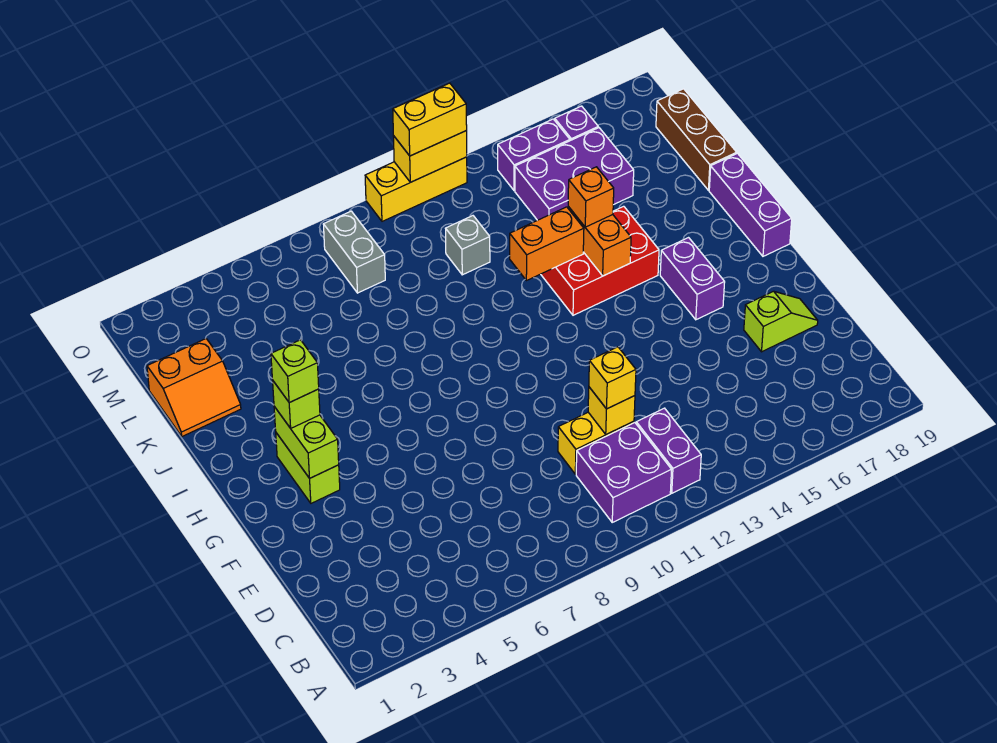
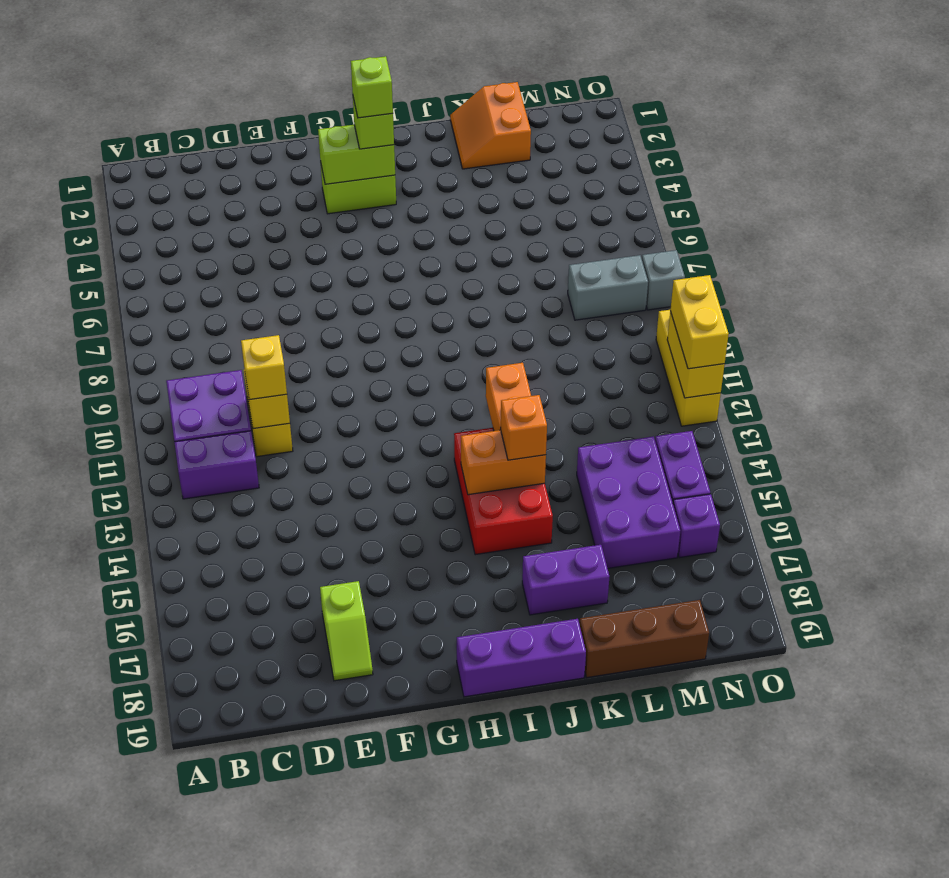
purple 1x2 brick [660,238,725,320] -> purple 1x2 brick moved to [522,545,610,615]
grey 1x1 brick [446,216,490,275] -> grey 1x1 brick moved to [642,250,685,310]

